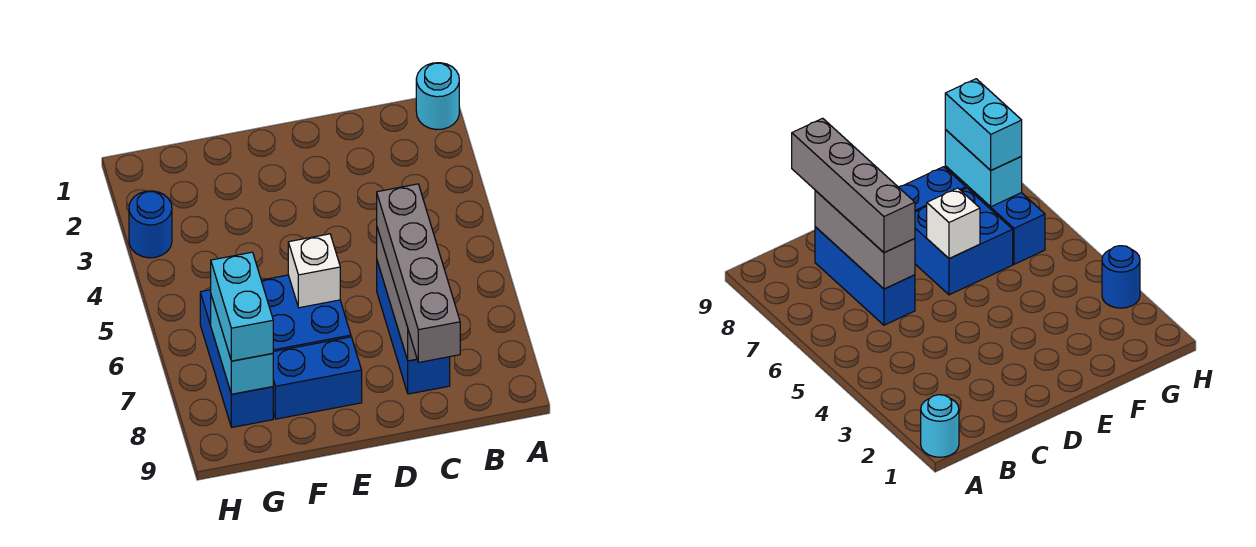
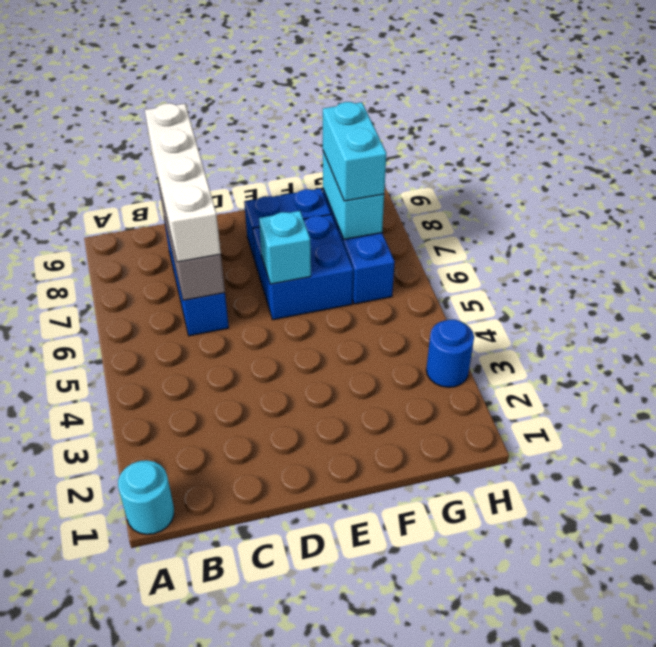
grey 1x4 brick [377,184,460,363] -> white 1x4 brick [145,103,221,262]
white 1x1 brick [288,234,340,308] -> cyan 1x1 brick [259,211,311,284]

